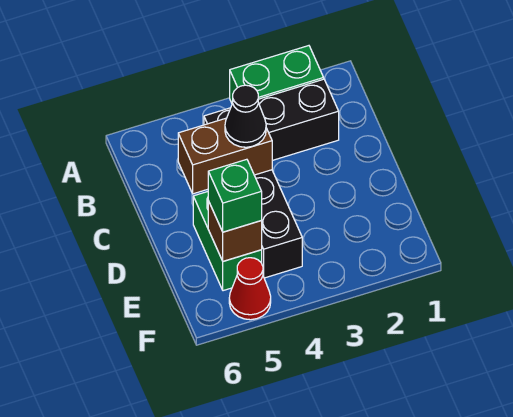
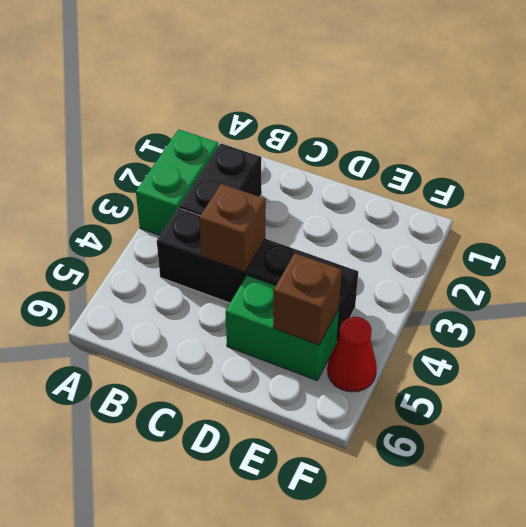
brown 1x2 brick [178,118,272,194] -> brown 1x1 brick [199,184,266,272]
black 1x1 cone [225,85,266,147] -> none
green 1x1 brick [208,159,262,232] -> none

